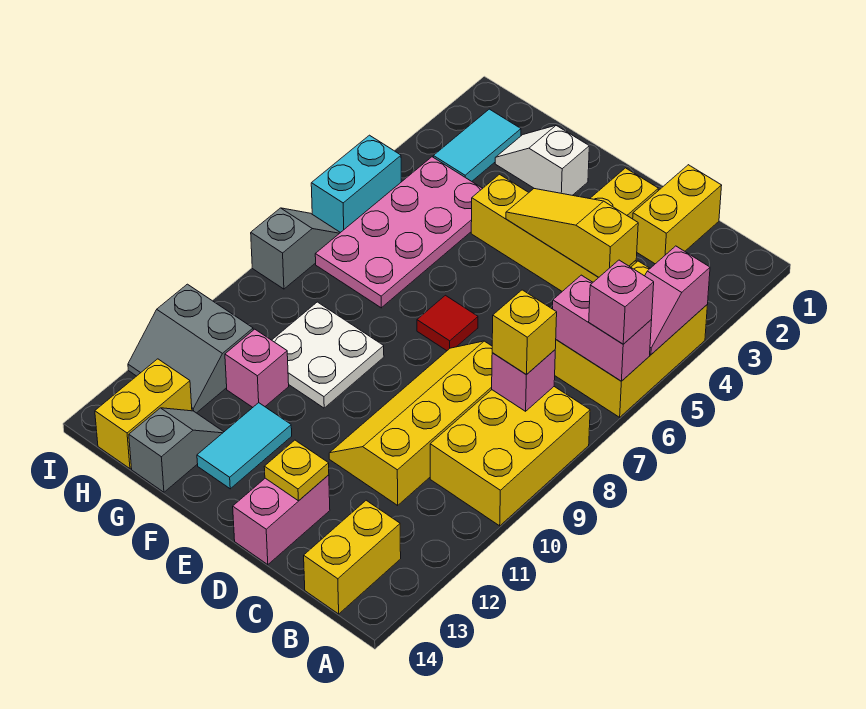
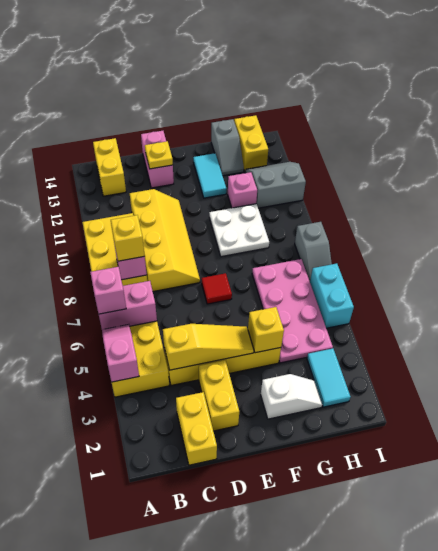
none -> yellow 1x1 brick [248,307,284,353]

